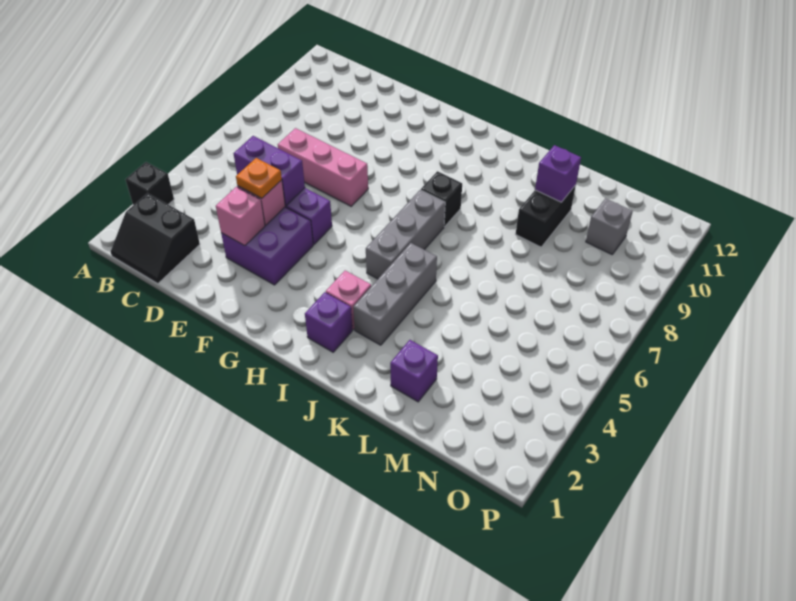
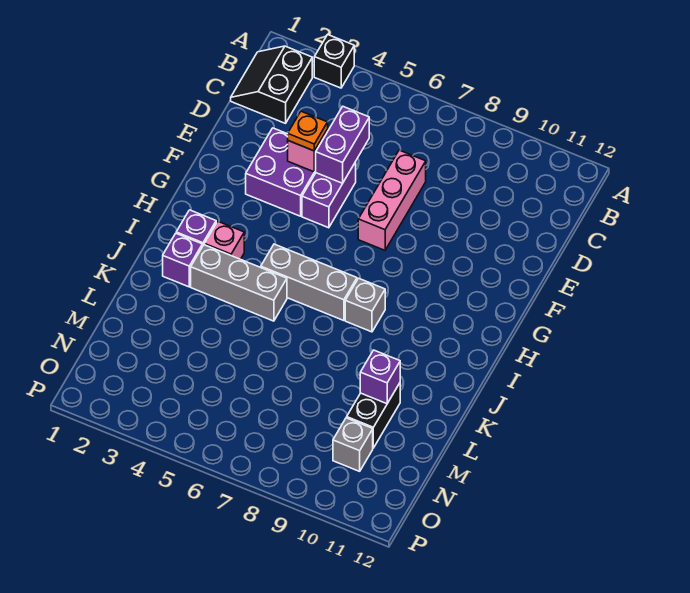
pink 1x1 brick [216,187,265,246] -> none
black 1x1 brick [421,171,462,226] -> grey 1x1 brick [345,278,385,332]
purple 1x1 brick [390,340,438,402] -> purple 1x1 brick moved to [163,234,202,287]
black 1x2 brick [516,185,576,247] -> black 1x2 brick turned to [347,383,400,448]

